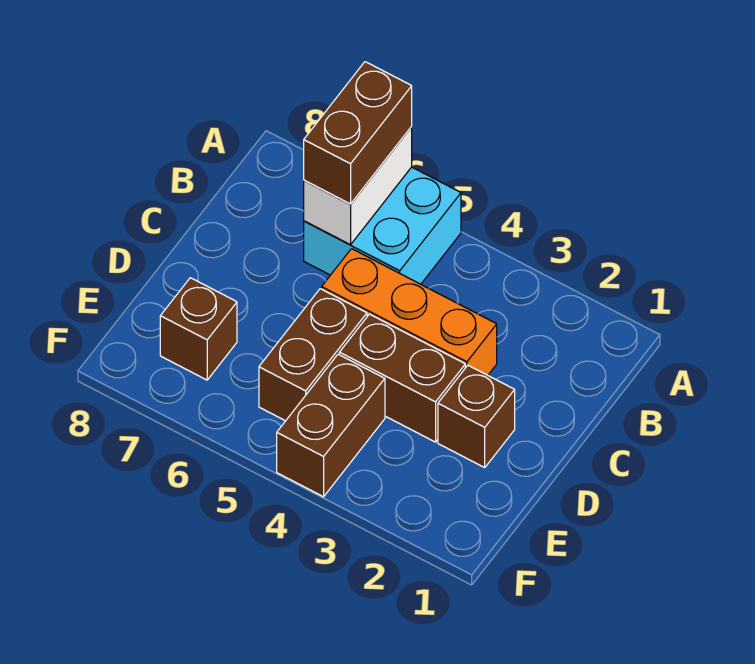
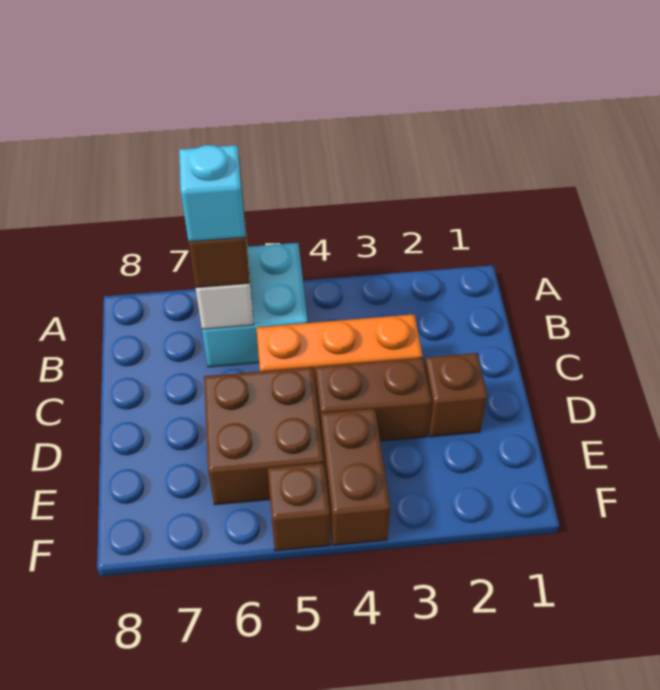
none -> cyan 1x1 brick [179,145,246,242]
brown 1x2 brick [259,289,367,421] -> brown 2x2 brick [204,367,324,505]
brown 1x1 brick [160,278,237,380] -> brown 1x1 brick moved to [268,463,330,551]

